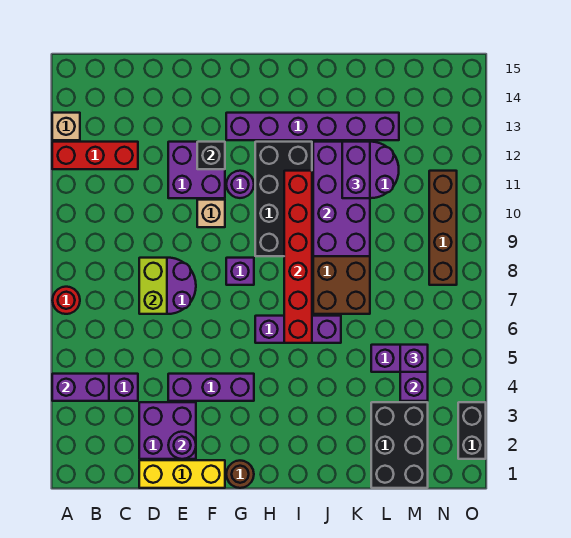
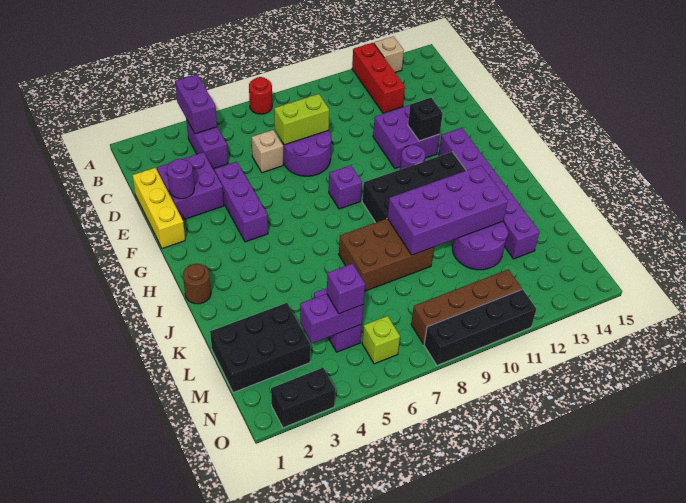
tan 1x1 brick [197,200,225,227] -> tan 1x1 brick moved to [252,130,283,173]
brown 1x1 round brick [226,461,254,488] -> brown 1x1 round brick moved to [183,264,211,304]
purple 1x3 brick [255,316,341,343] -> none
red 1x6 brick [284,171,312,343] -> none
purple 1x2 brick [342,142,370,198] -> none
none -> lime 1x1 brick [362,316,400,364]
none -> black 1x4 brick [424,289,536,365]

